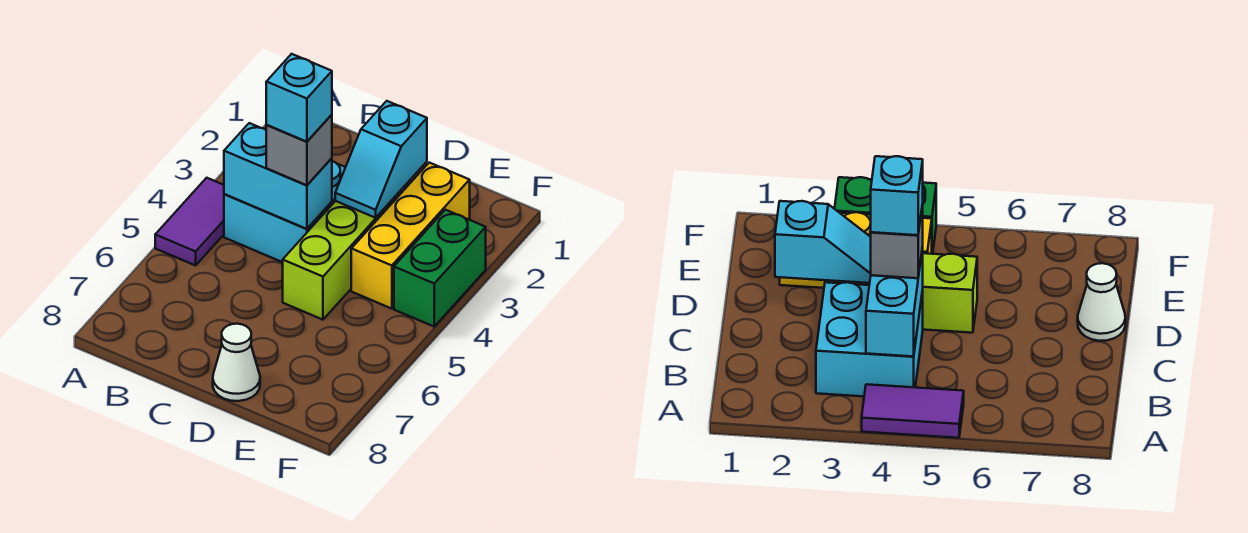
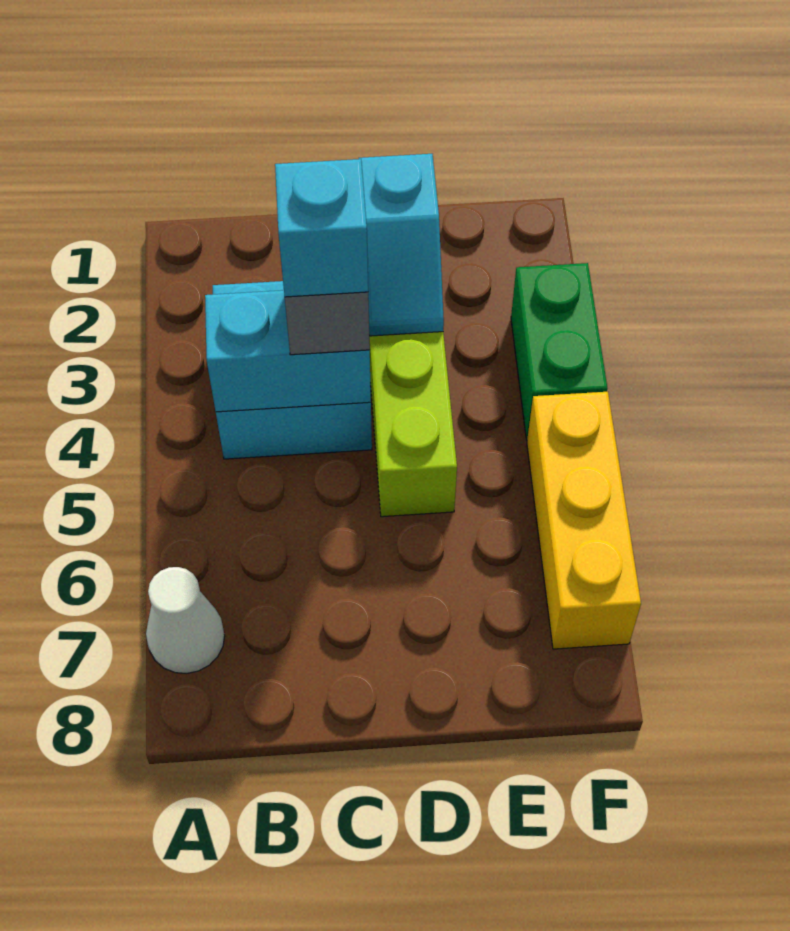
purple 1x2 tile [155,178,224,266] -> none
white 1x1 cone [213,324,260,401] -> white 1x1 cone moved to [146,567,225,674]
yellow 1x3 brick [351,163,470,309] -> yellow 1x3 brick moved to [527,392,641,649]

